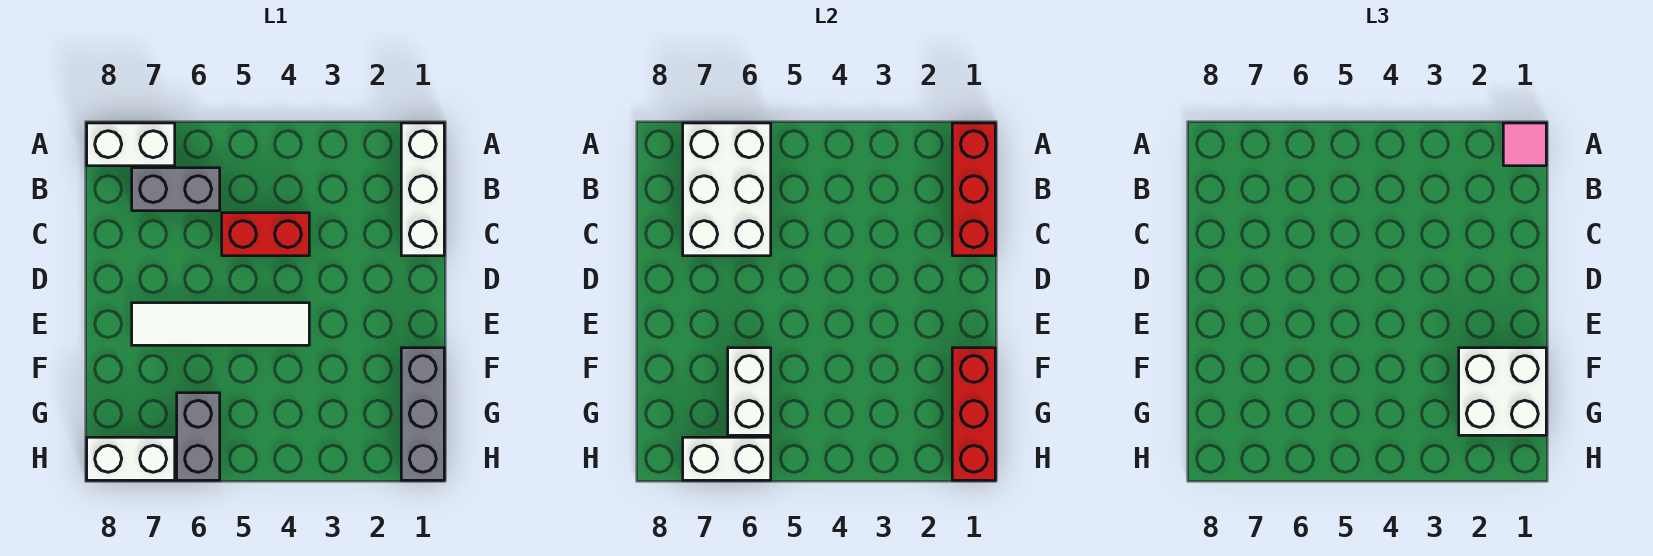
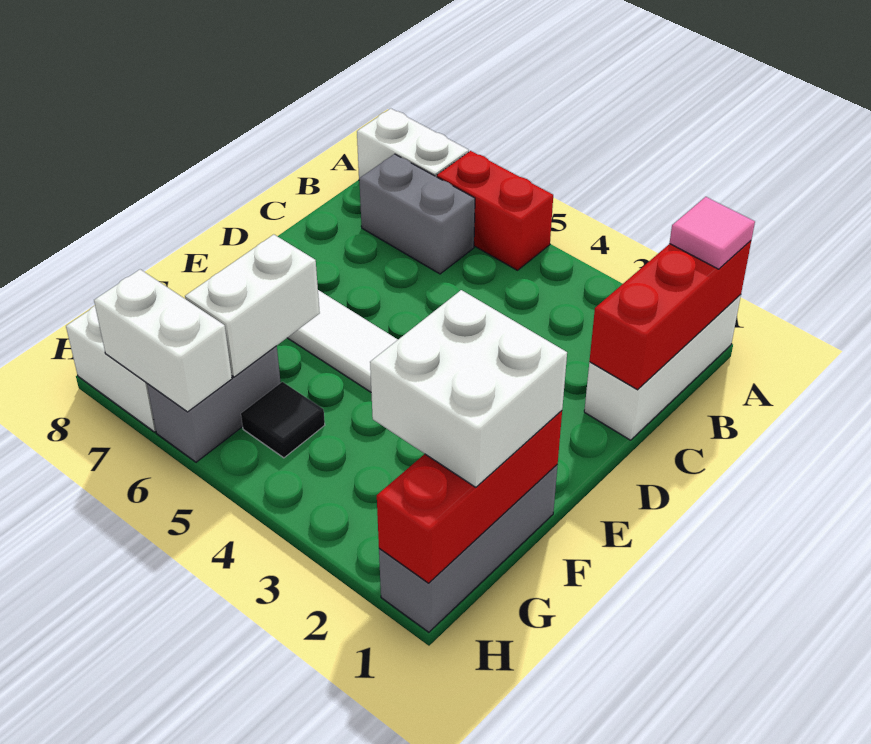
white 2x3 brick [683,123,771,256] -> none
red 1x2 brick [222,213,309,256] -> red 1x2 brick moved to [437,151,553,270]
none -> black 1x1 tile [241,382,325,458]

